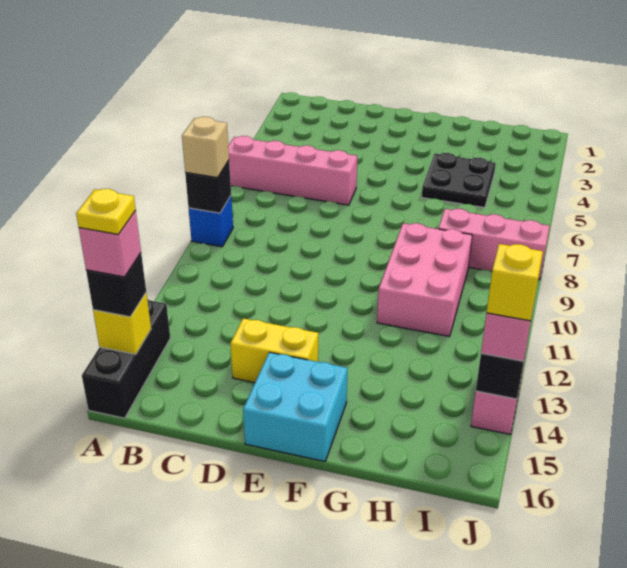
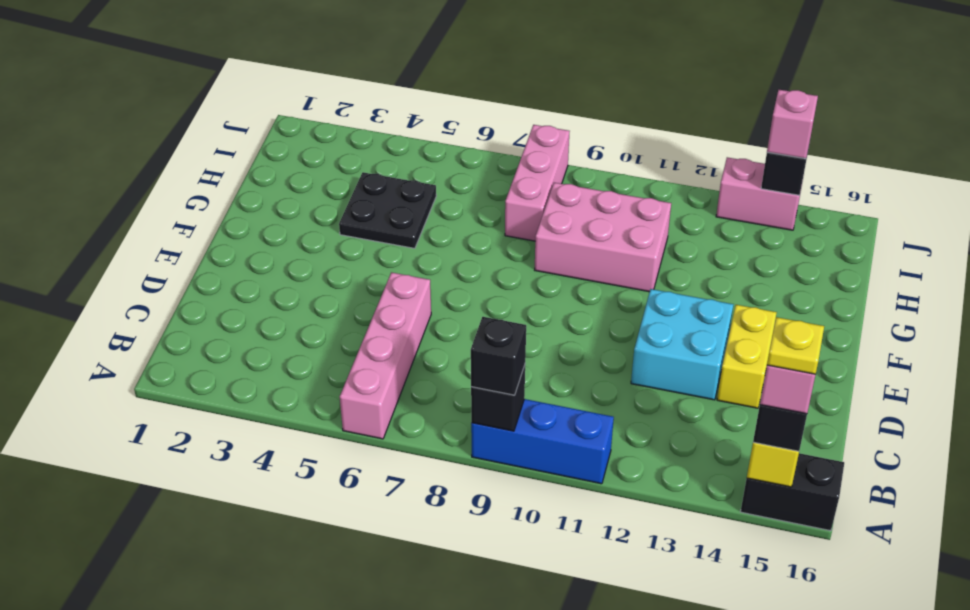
blue 1x1 brick [189,196,233,247] -> blue 1x3 brick [471,399,614,484]
tan 1x1 brick [182,117,229,178] -> black 1x1 brick [471,317,526,395]
black 1x3 brick [82,299,170,418] -> black 1x2 brick [741,453,844,531]
cyan 2x2 brick [243,352,347,461] -> cyan 2x2 brick moved to [631,289,734,400]
yellow 1x1 brick [487,244,543,321] -> none

